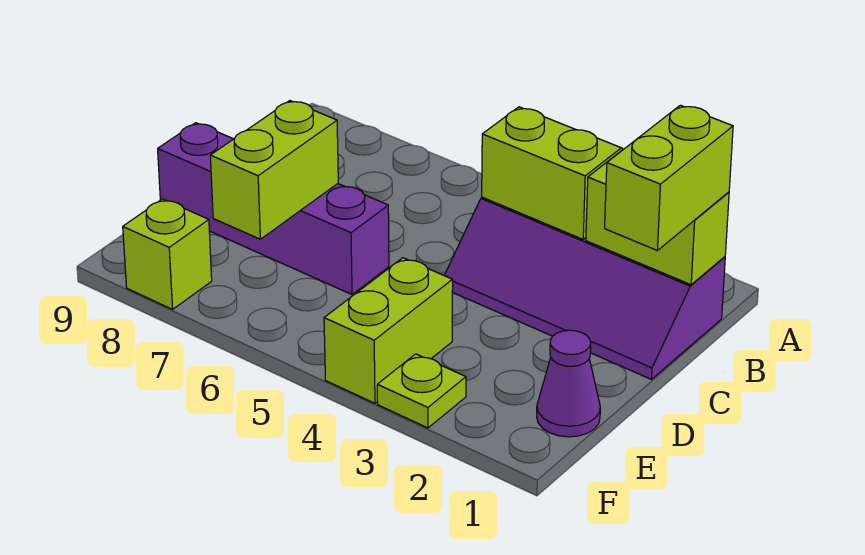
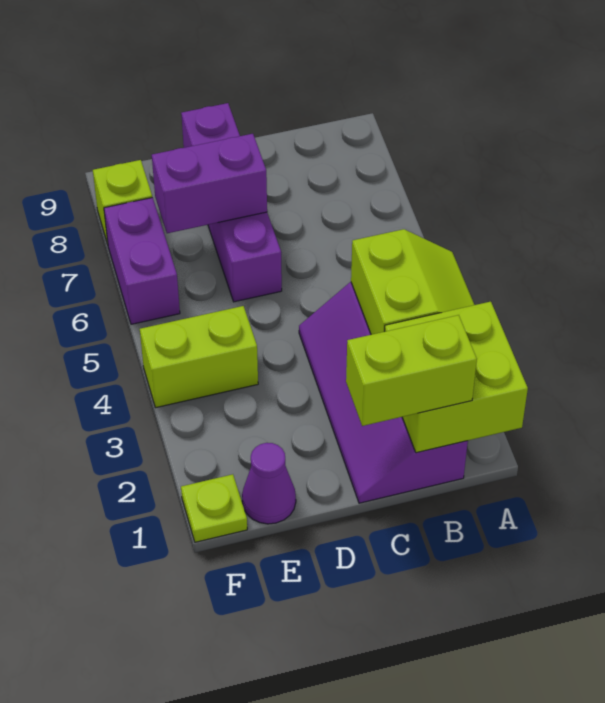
lime 1x2 brick [586,151,729,285] -> lime 2x2 brick [385,302,528,453]
lime 1x2 brick [210,101,338,239] -> purple 1x2 brick [152,134,267,233]
lime 1x1 plate [377,354,466,428] -> lime 1x1 plate moved to [181,474,247,542]
none -> purple 1x2 brick [104,198,180,324]

